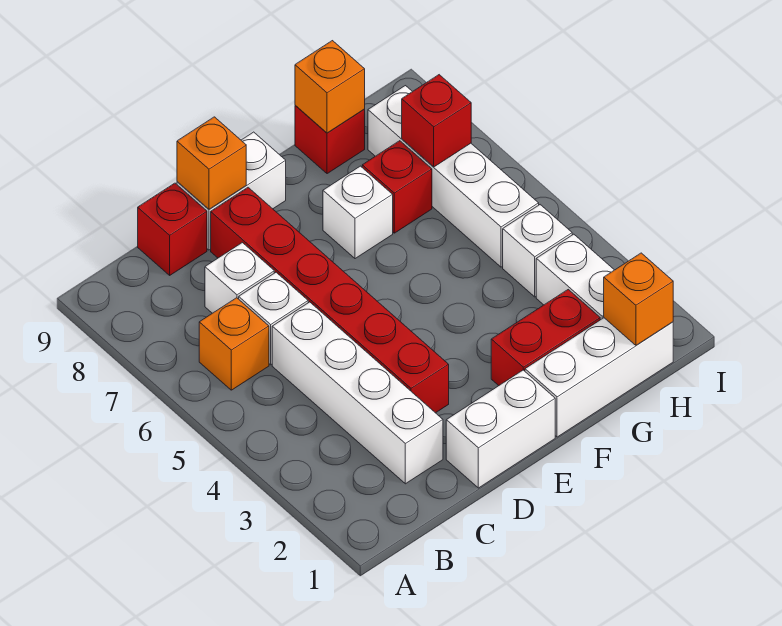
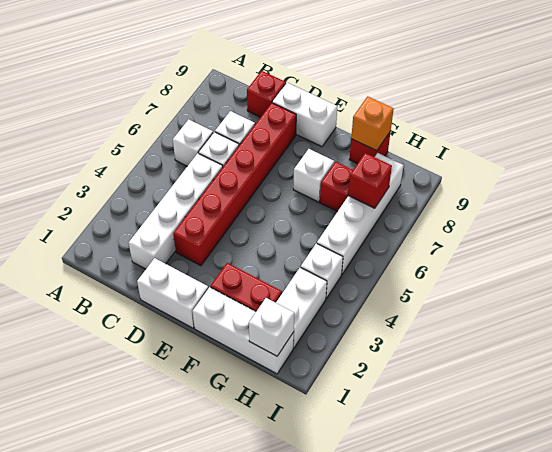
orange 1x1 brick [199,298,269,390] -> white 1x1 brick [173,119,213,166]
orange 1x1 brick [177,117,246,209] -> none
orange 1x1 brick [604,253,673,345] -> white 1x1 brick [249,298,294,356]

